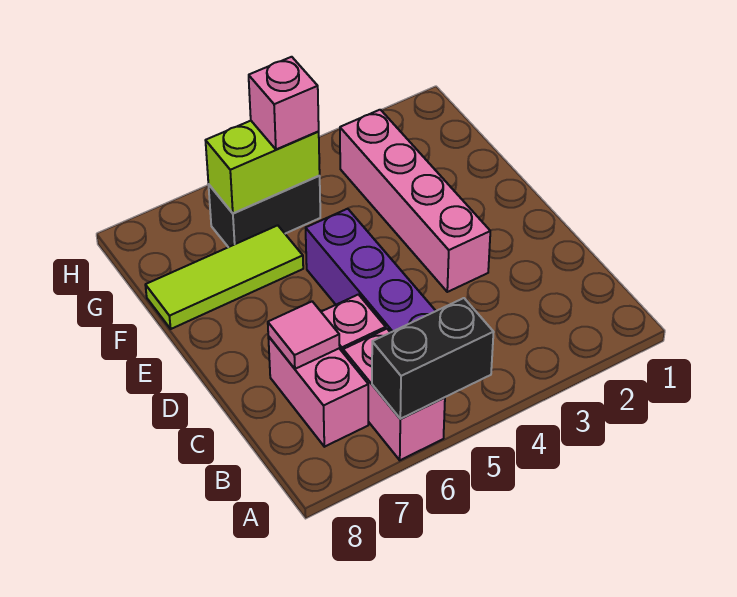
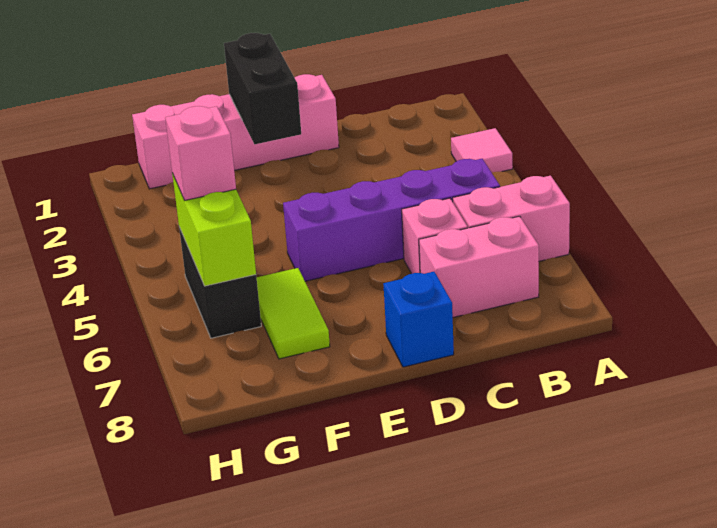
black 1x2 brick [372,298,494,419] -> black 1x2 brick moved to [224,33,301,144]
pink 1x1 tile [268,302,340,369] -> pink 1x1 tile moved to [451,128,513,172]
pink 1x4 brick [340,110,490,292] -> pink 1x4 brick moved to [132,74,339,189]
none -> blue 1x1 brick [383,272,454,367]
lime 1x3 tile [145,225,303,329] -> lime 1x2 tile [257,268,330,359]

